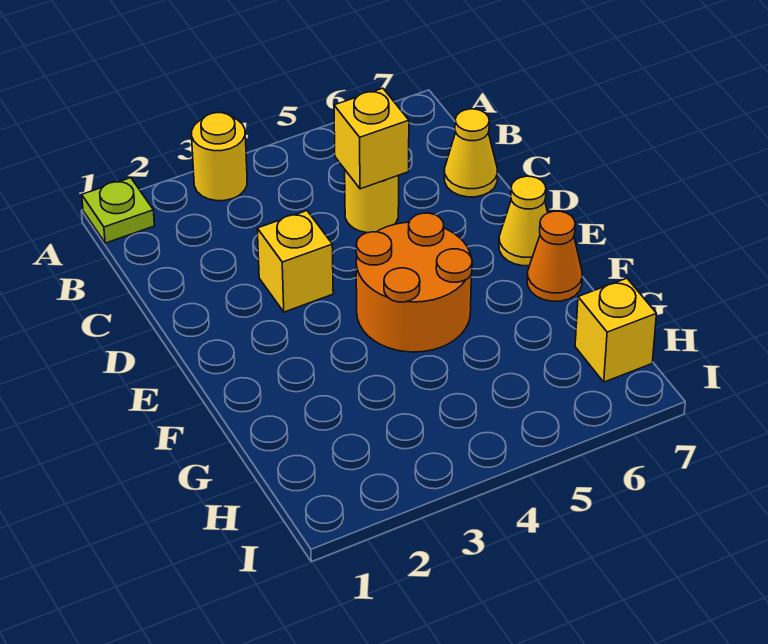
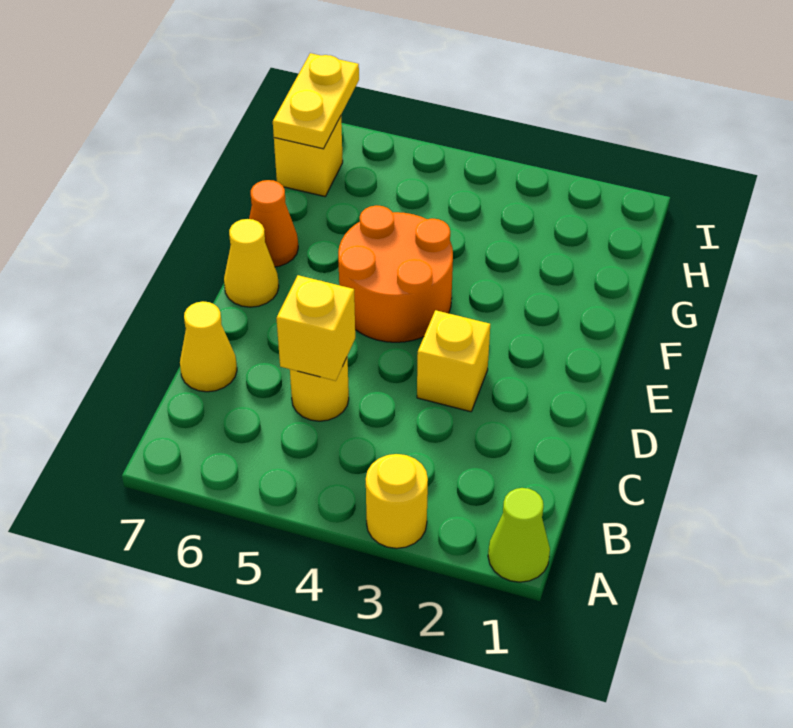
lime 1x1 plate [82,178,155,243] -> lime 1x1 cone [488,488,550,582]
none -> yellow 1x2 plate [273,53,359,149]

